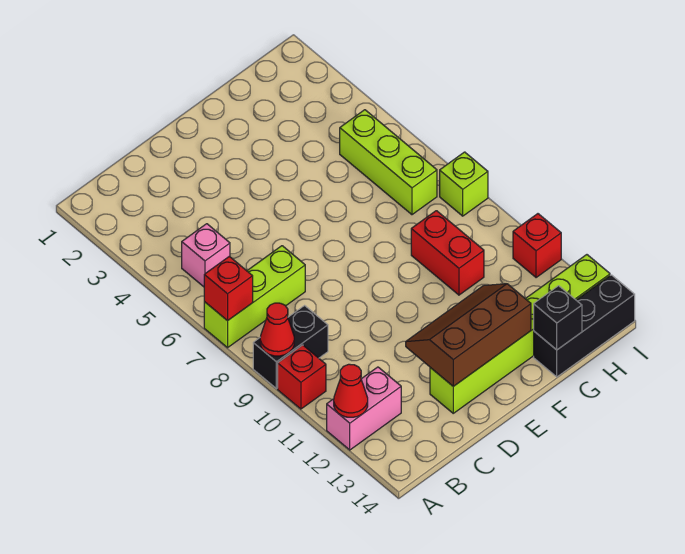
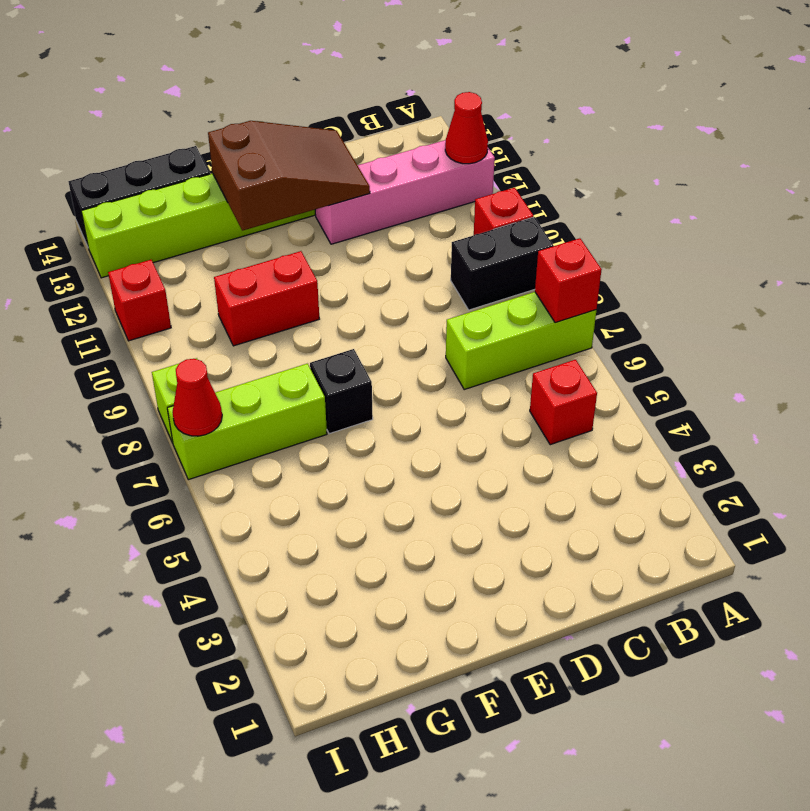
red 1x1 cone [260,303,294,356] -> red 1x1 cone moved to [172,359,222,436]
pink 1x2 brick [327,367,401,450] -> pink 1x4 brick [315,140,495,244]
pink 1x1 brick [182,224,230,287] -> red 1x1 brick [530,360,597,445]
brown 2x3 slope [406,284,531,386] -> brown 2x3 slope turned to [208,121,370,231]
red 1x2 brick [411,211,484,295] -> red 1x2 brick turned to [214,251,319,346]
black 1x1 brick [534,286,582,350] -> black 1x1 brick moved to [310,349,373,434]
lime 1x3 brick [340,110,437,215] -> lime 1x3 brick turned to [167,364,327,480]

